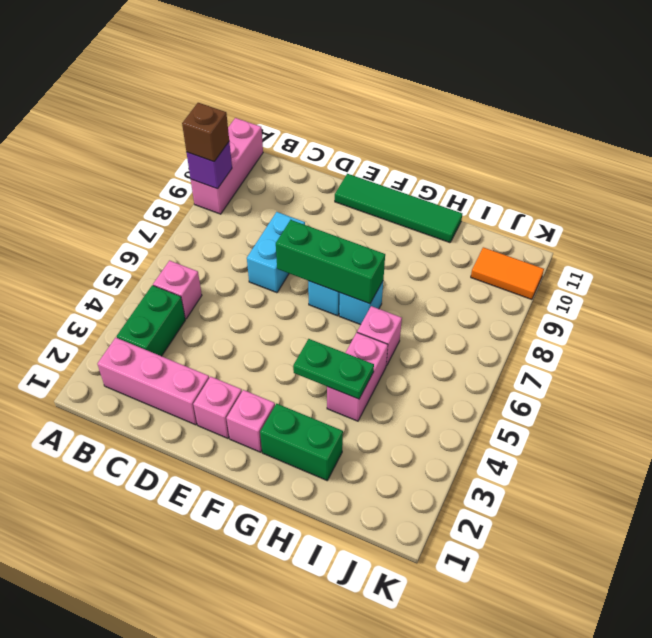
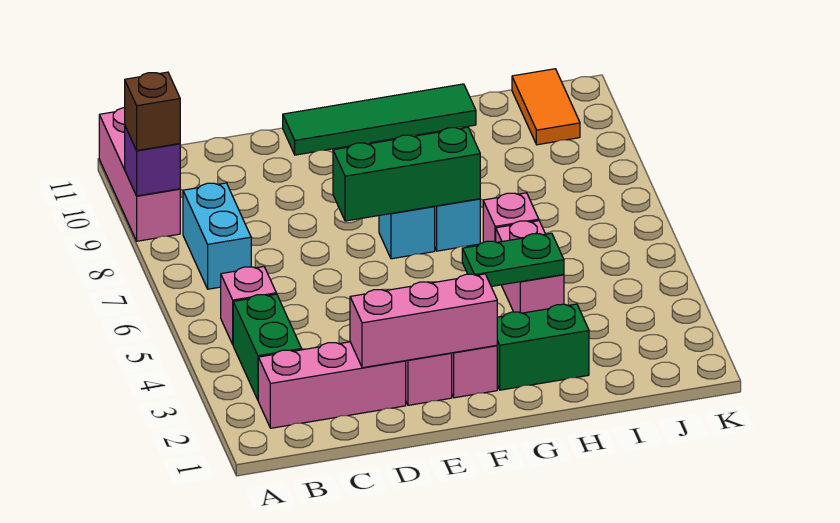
none -> pink 1x3 brick [350,274,497,368]
cyan 1x2 brick [247,212,305,293] -> cyan 1x2 brick moved to [183,183,251,289]
orange 1x2 tile [471,247,544,299] -> orange 1x2 tile turned to [512,69,580,145]

